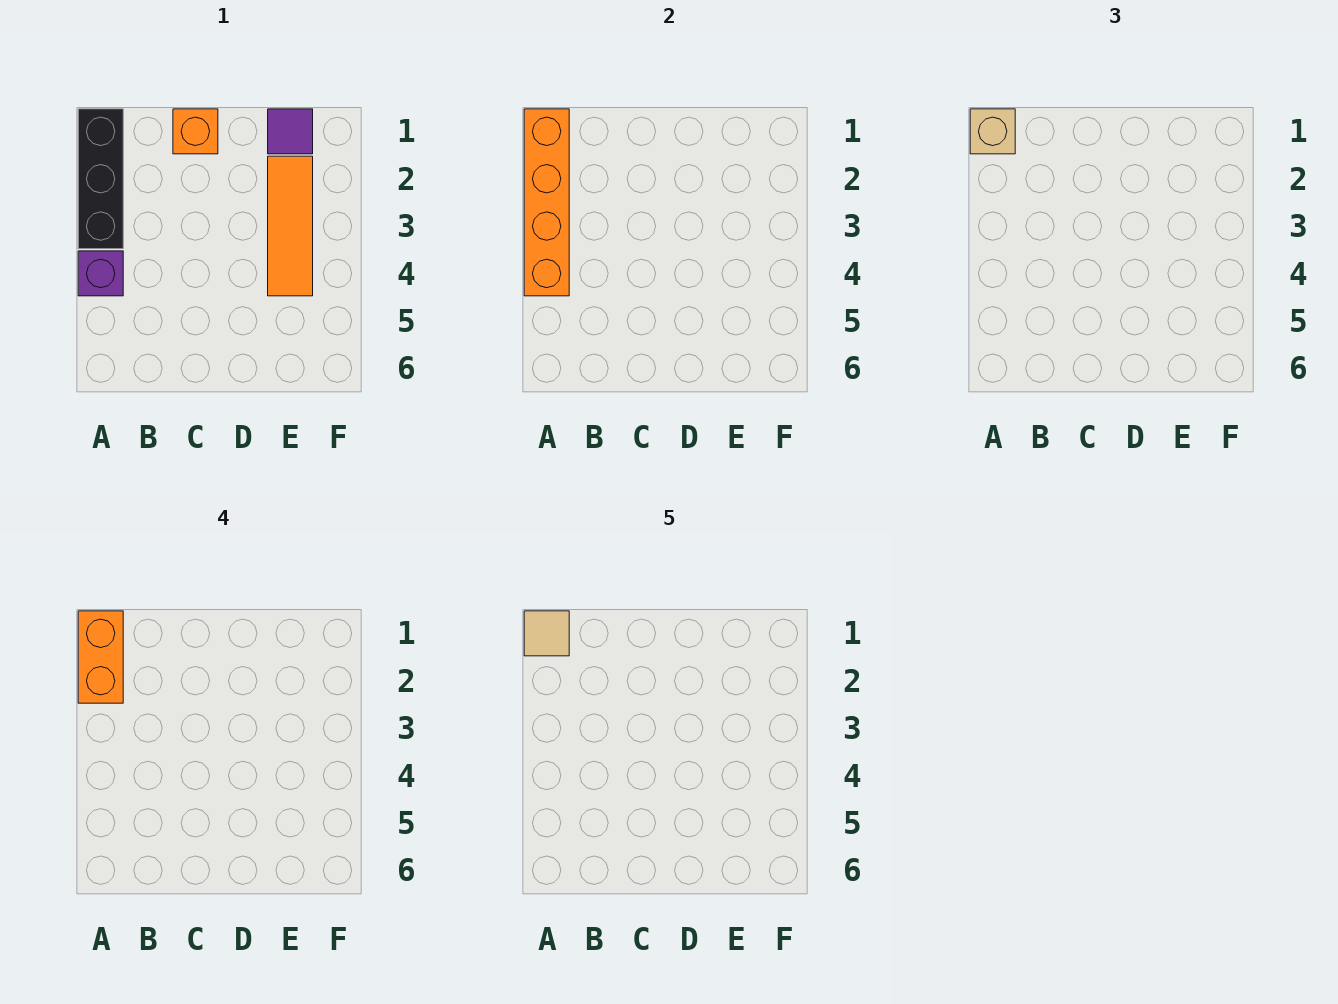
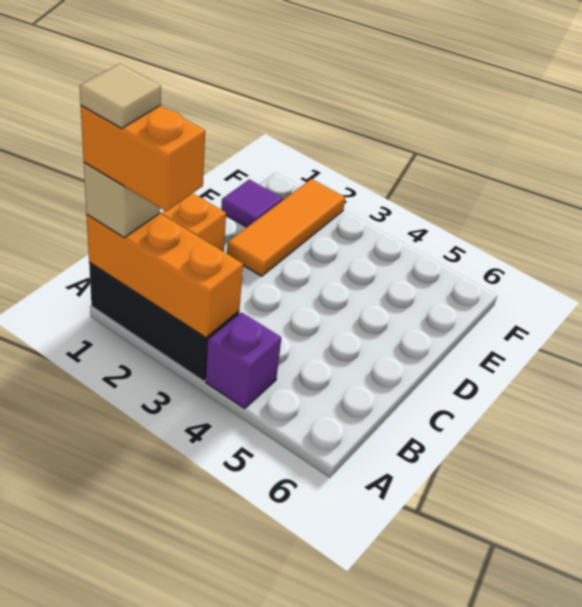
orange 1x4 brick [524,109,569,296] -> orange 1x3 brick [87,214,243,338]
orange 1x3 tile [268,156,313,296] -> orange 1x3 tile turned to [227,179,345,276]

